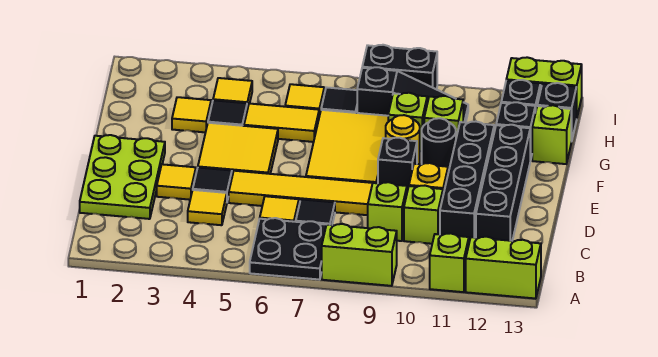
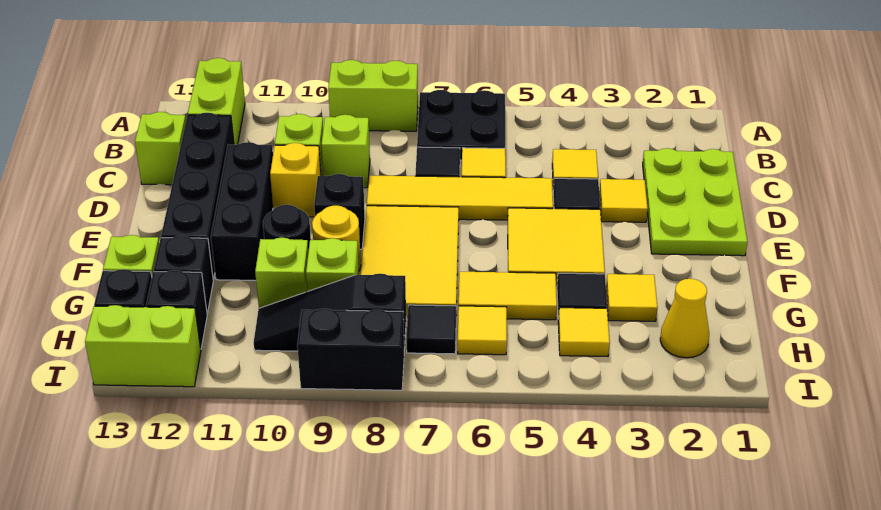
lime 1x1 brick [430,233,469,292] -> lime 1x1 brick moved to [135,112,186,185]
lime 1x2 brick [466,237,541,299] -> lime 1x2 brick turned to [188,58,245,145]
black 1x4 brick [440,122,494,242] -> black 1x3 brick [211,142,273,280]
none -> yellow 1x1 cone [660,279,709,358]

